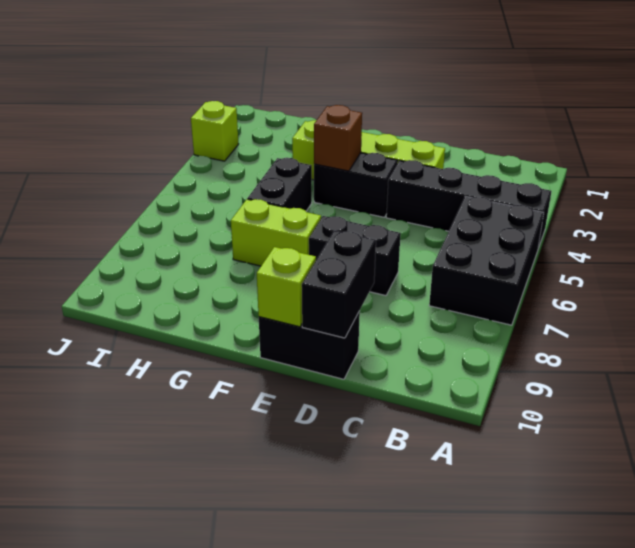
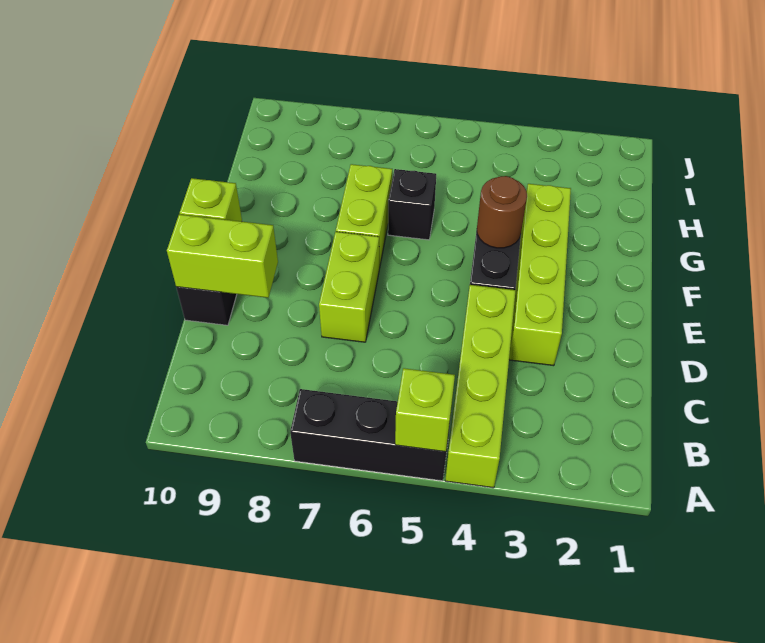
black 1x4 brick [386,160,551,248] -> lime 1x4 brick [445,285,516,488]
black 2x3 brick [429,197,544,325] -> black 1x3 brick [290,389,451,481]
black 1x2 brick [309,216,401,296] -> lime 1x2 brick [319,232,379,342]
black 1x2 brick [302,231,376,338] -> lime 1x2 brick [167,214,278,298]
brown 1x1 brick [314,105,362,171] -> brown 1x1 round brick [477,176,527,248]
black 1x2 brick [247,158,312,211] -> black 1x1 brick [388,169,436,240]
lime 1x1 brick [191,101,238,161] -> lime 1x1 brick moved to [395,368,455,452]

